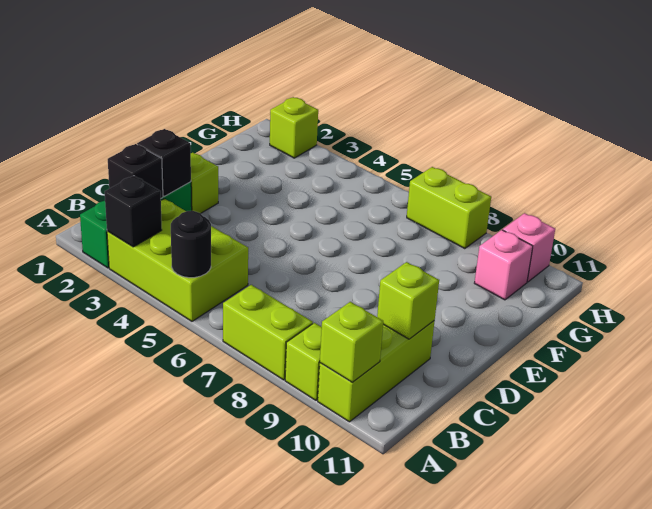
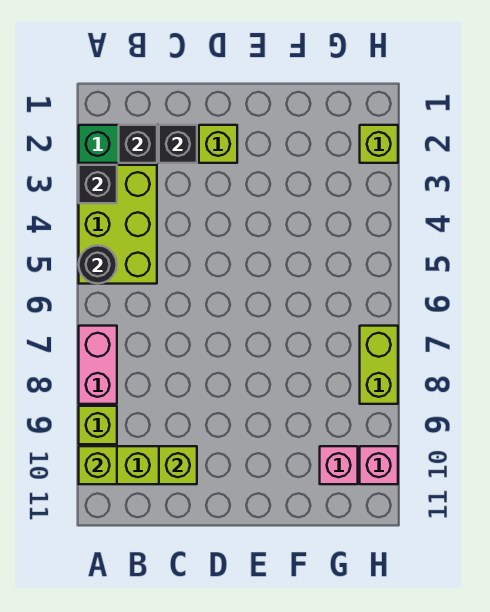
lime 1x2 brick [223,285,313,380] -> pink 1x2 brick [79,326,117,404]

